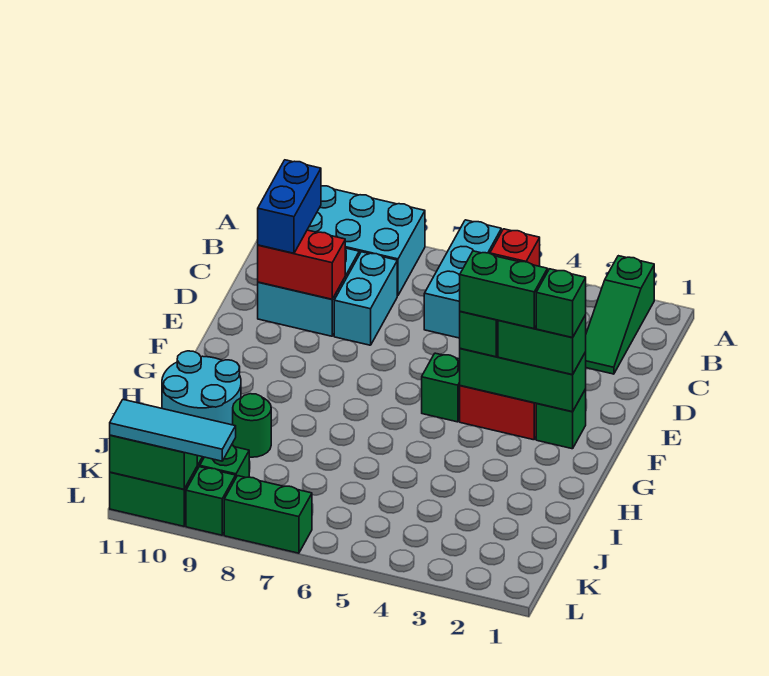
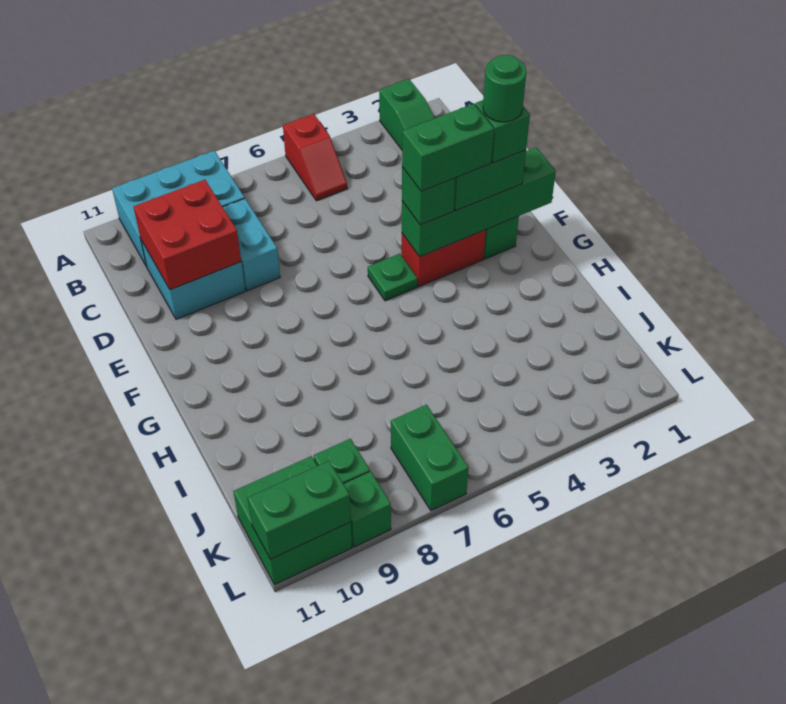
cyan 1x3 brick [424,220,501,338] -> none
blue 1x2 brick [258,160,321,253] -> none
red 1x2 brick [258,230,345,299] -> red 2x2 brick [133,180,241,290]
green 1x3 brick [460,348,586,412] -> green 1x4 brick [402,147,556,257]
green 1x1 brick [422,353,460,422] -> green 1x1 plate [368,254,417,301]
cyan 2x2 round brick [162,351,241,425] -> none
green 1x1 round brick [233,394,271,457] -> green 1x1 round brick moved to [483,55,526,122]
green 1x2 brick [224,476,312,553] -> green 1x2 brick turned to [391,405,469,511]
cyan 1x3 tile [110,400,236,461] -> none

